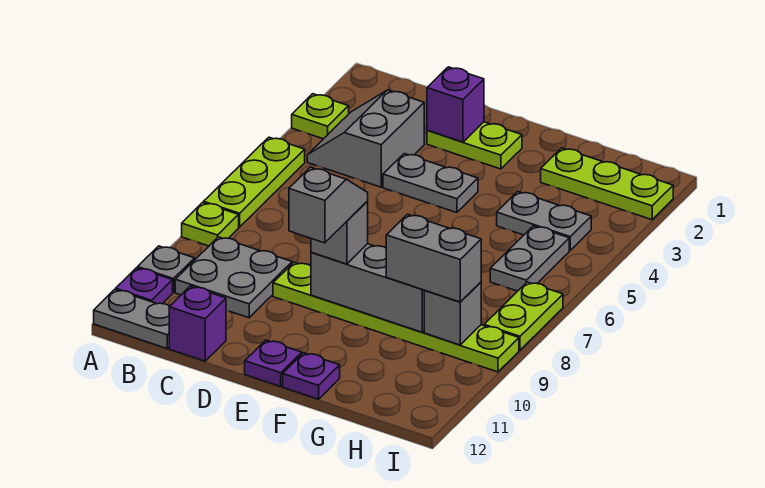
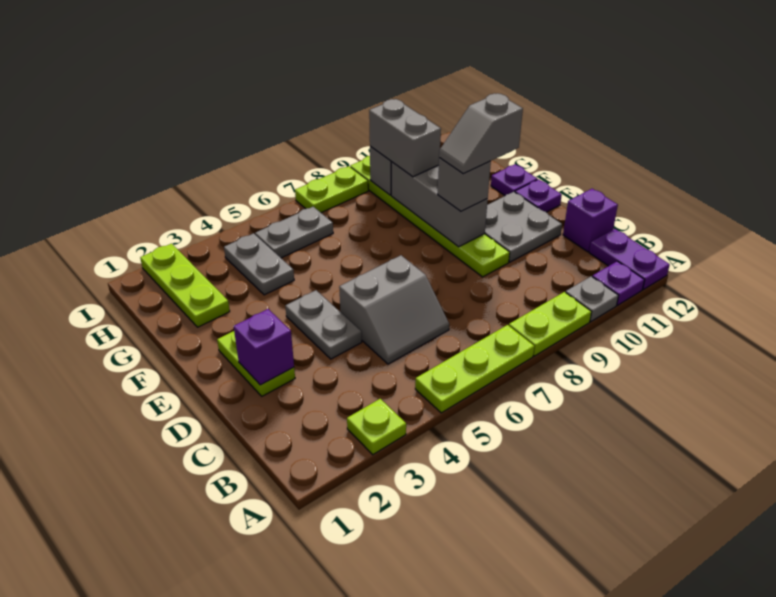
lime 1x1 plate [182,202,239,246] -> lime 1x2 plate [509,292,591,356]
grey 1x2 plate [94,290,170,348] -> purple 1x2 plate [589,229,670,290]
grey 2x2 slope [307,90,424,187] -> grey 2x2 slope moved to [339,255,449,364]
grey 2x2 plate [175,237,292,318] -> grey 2x2 plate moved to [485,192,562,262]

